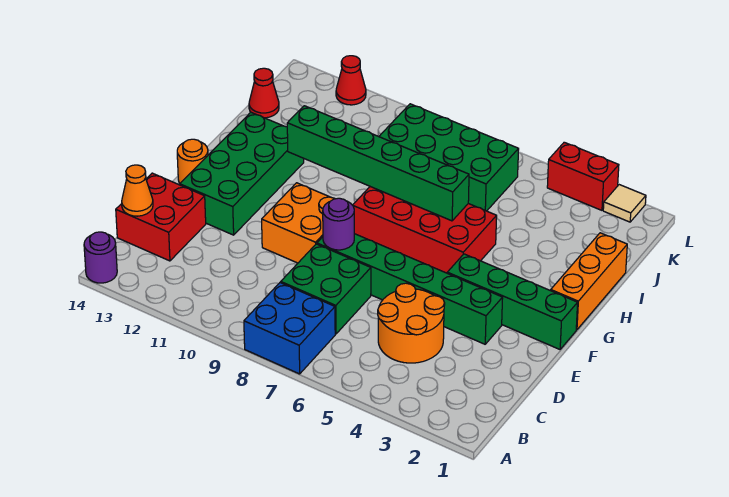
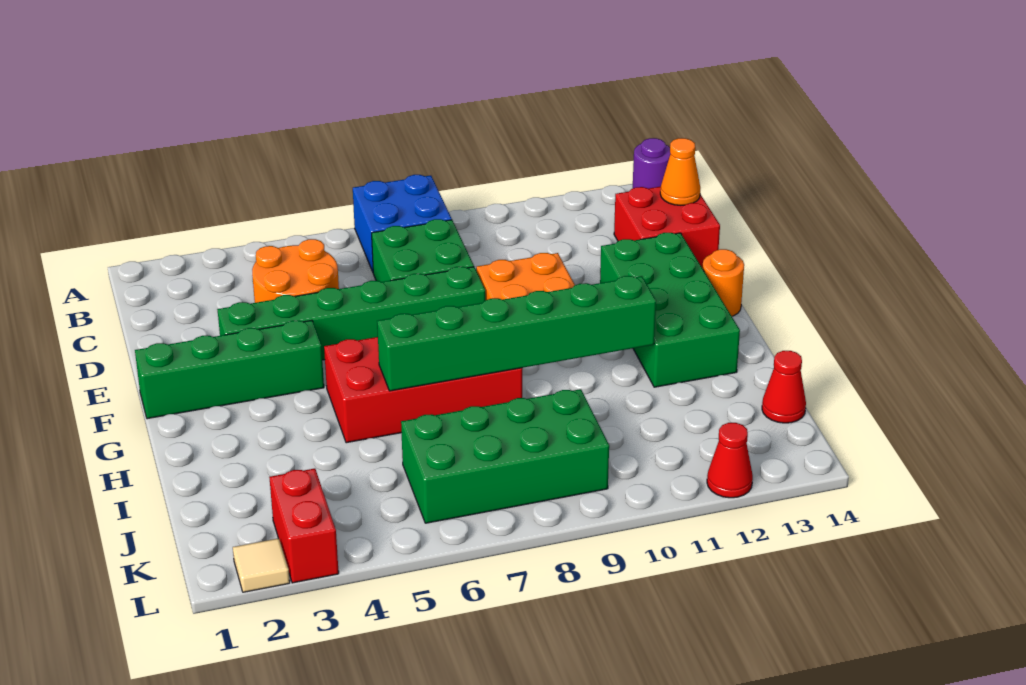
purple 1x1 round brick [323,198,354,250] -> none
orange 1x3 brick [551,233,627,330] -> none
red 1x2 brick [547,142,619,210] -> red 1x2 brick turned to [269,469,339,583]

